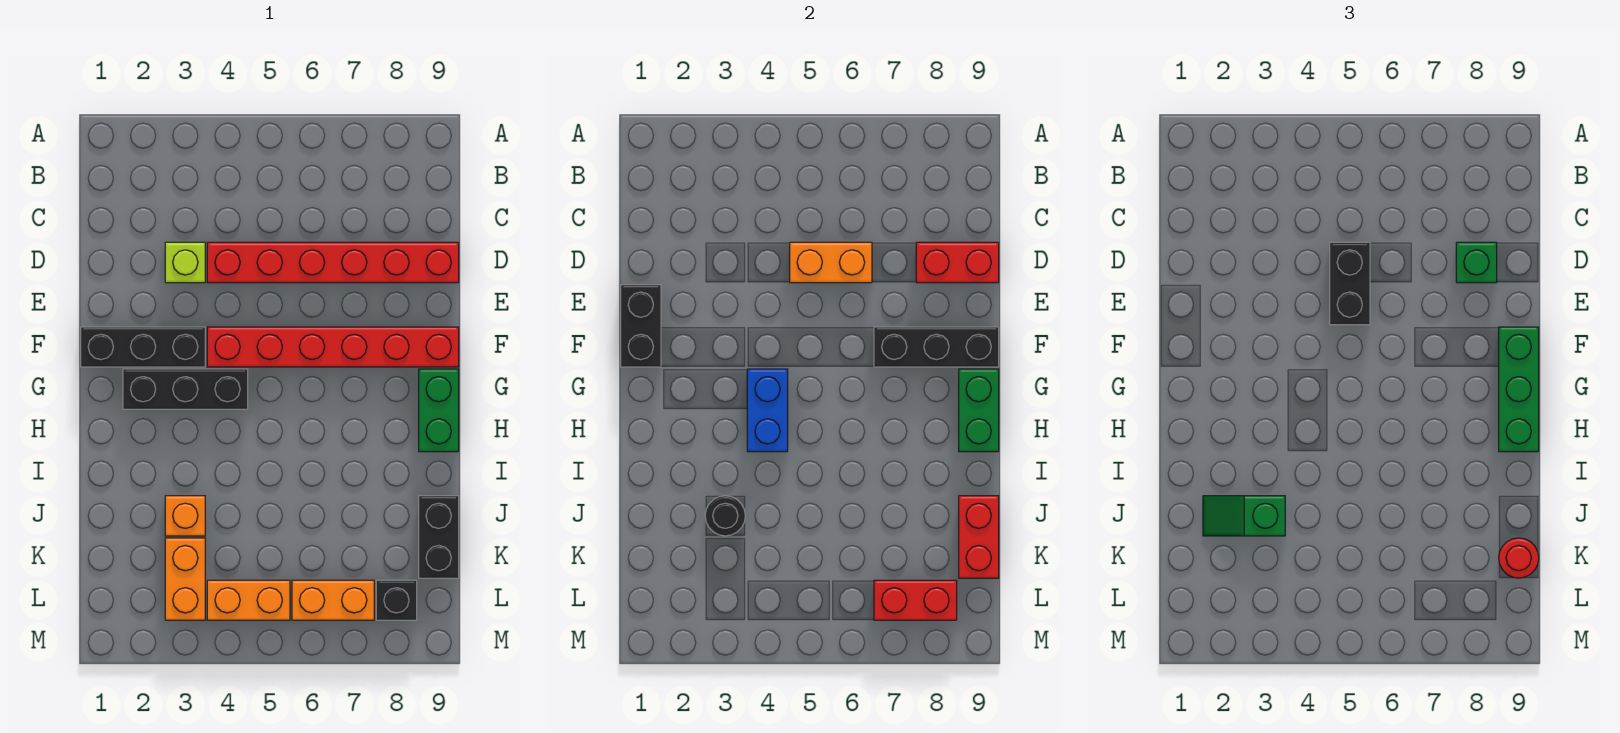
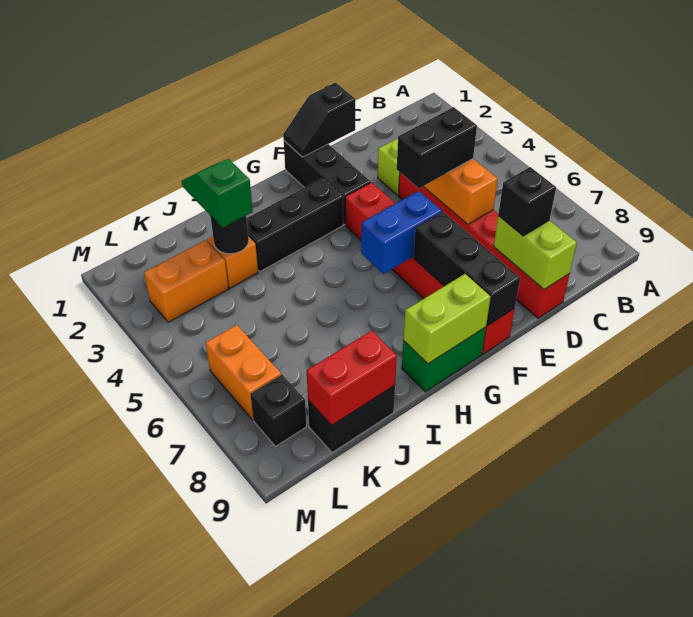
red 1x2 brick [916,242,999,283] -> lime 1x2 brick [494,216,577,289]
green 1x1 brick [1456,242,1497,283] -> black 1x1 brick [498,167,556,236]
black 1x2 brick [621,285,661,367] -> black 1x2 slope [283,83,355,157]
green 1x3 brick [1499,327,1539,452] -> none
black 1x3 brick [123,369,248,409] -> black 1x3 brick turned to [247,178,343,272]
blue 1x2 brick [747,369,788,452] -> blue 1x2 brick moved to [361,191,442,274]
green 1x2 brick [959,369,999,452] -> lime 1x2 brick [403,274,491,364]
red 1x1 round brick [1499,538,1539,578] -> none
orange 1x2 brick [207,580,290,620] -> none
red 1x2 brick [874,580,957,620] -> none

